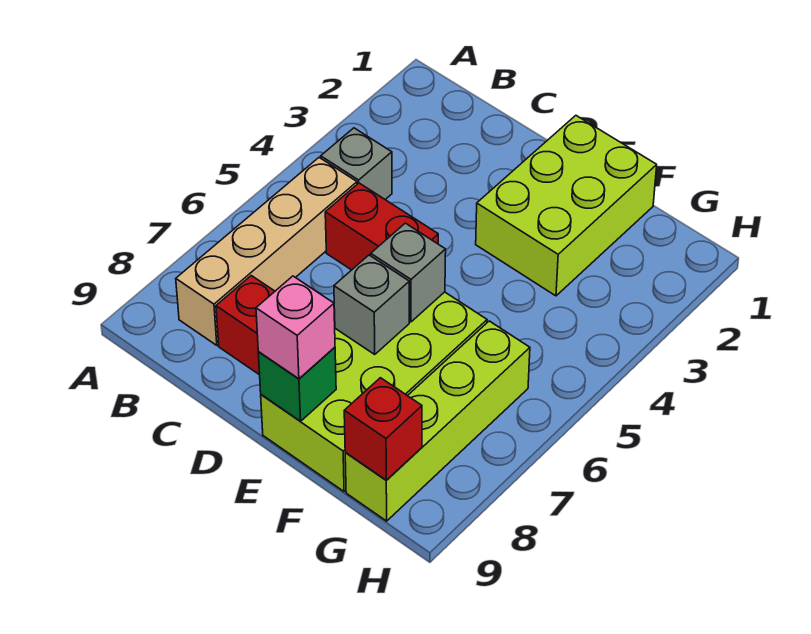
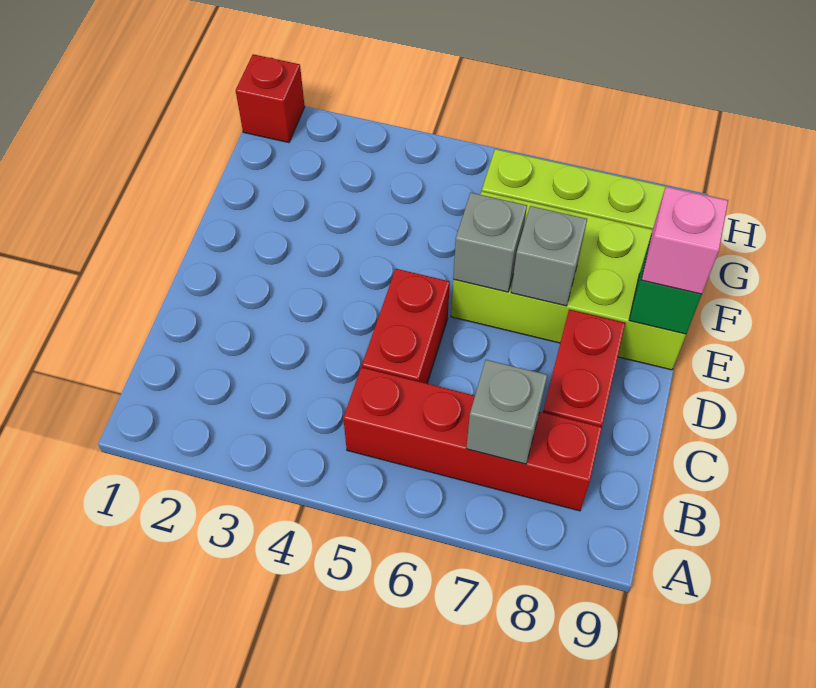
grey 1x1 brick [321,128,392,199] -> grey 1x1 brick moved to [466,360,547,464]
tan 1x4 brick [176,158,357,345] -> red 1x4 brick [343,367,602,511]
lime 2x3 brick [476,116,657,296] -> none
red 1x1 brick [344,378,422,480] -> red 1x1 brick moved to [236,54,305,143]

